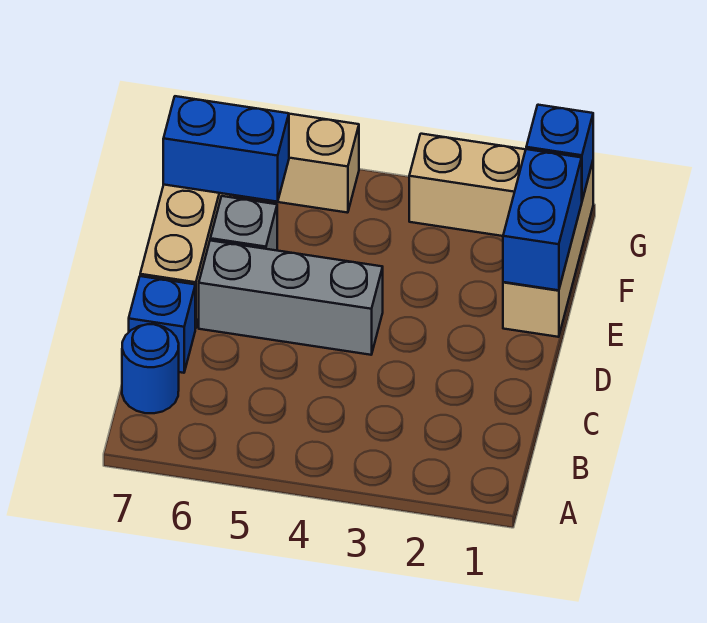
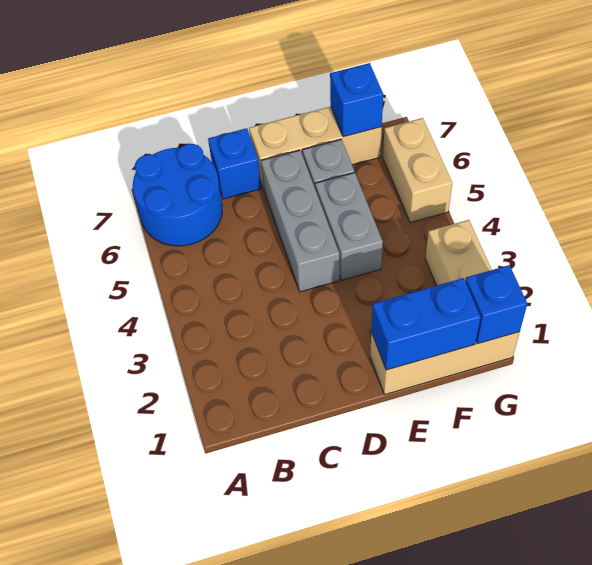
blue 1x1 round brick [122,324,179,413] -> blue 2x2 round brick [133,144,222,246]
none -> grey 1x2 brick [315,173,383,280]
blue 1x2 brick [163,96,289,202] -> blue 1x1 brick [330,63,383,137]

